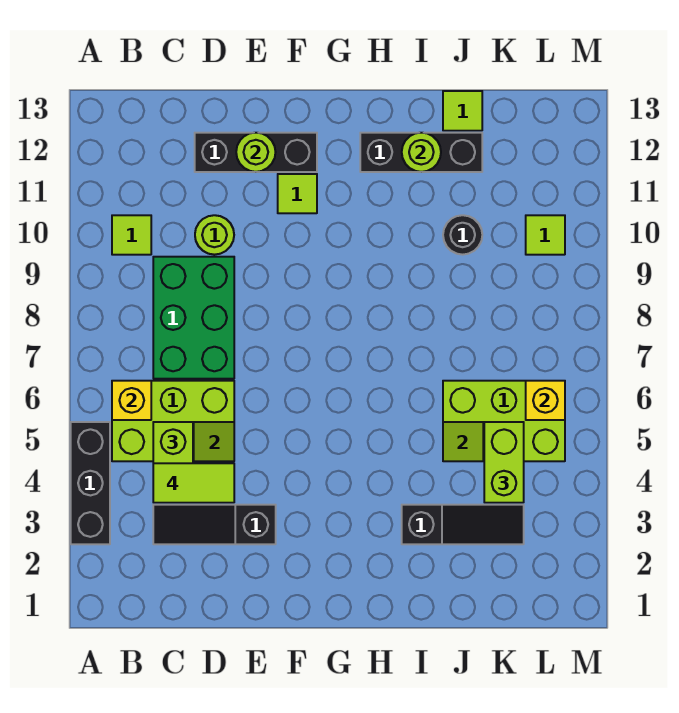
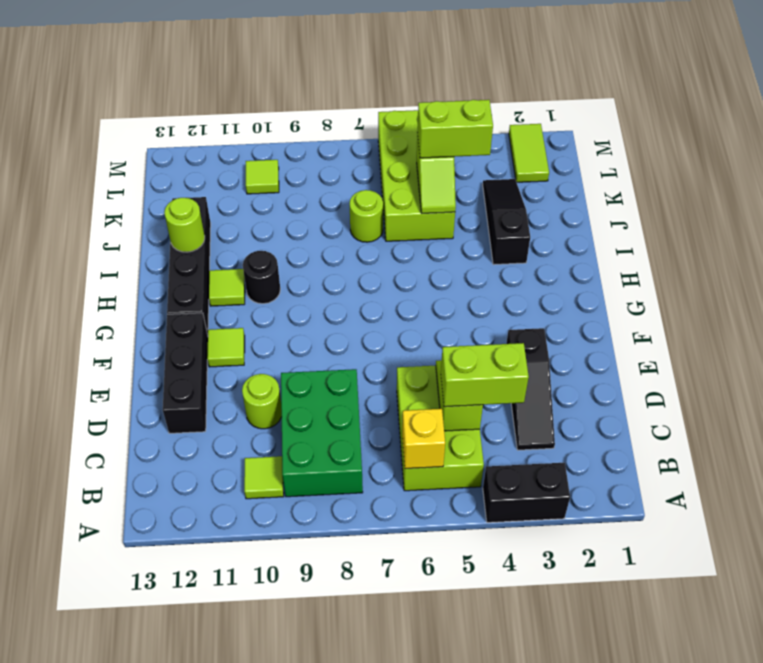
black 1x3 brick [71,422,110,544] -> black 1x2 brick [483,463,570,523]
lime 1x2 tile [153,463,234,503] -> lime 1x2 tile moved to [509,124,549,182]
green 2x3 brick [153,257,234,379] -> green 2x3 brick turned to [281,369,363,497]
lime 1x1 round brick [236,133,276,172] -> lime 1x1 round brick moved to [350,190,383,242]
black 1x3 brick [360,133,482,172] -> black 1x4 brick [167,197,211,335]
lime 2x3 brick [443,381,565,461] -> lime 2x4 brick [378,110,455,241]
black 1x1 round brick [443,215,482,255] -> black 1x1 round brick moved to [243,251,280,304]
lime 1x1 tile [443,91,482,131] -> lime 1x1 tile moved to [209,269,245,306]
yellow 1x1 brick [526,381,565,420] -> none

